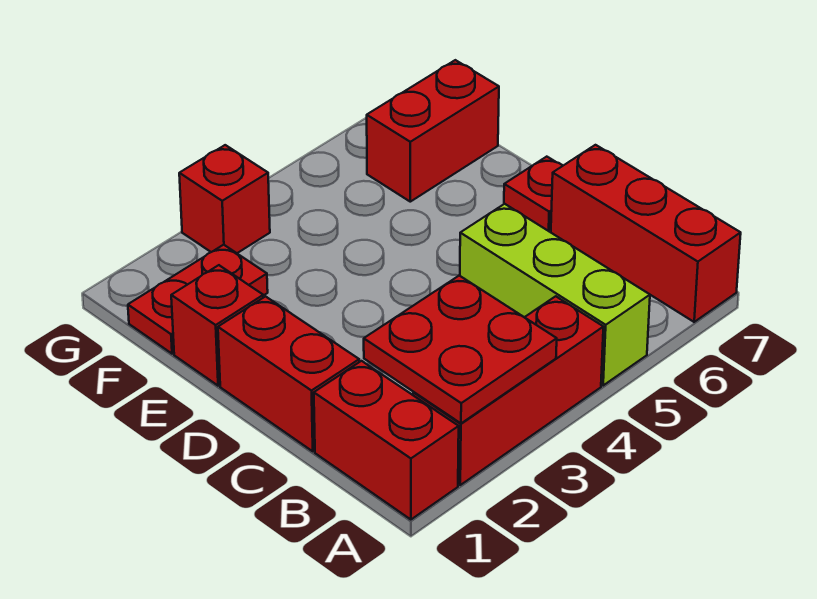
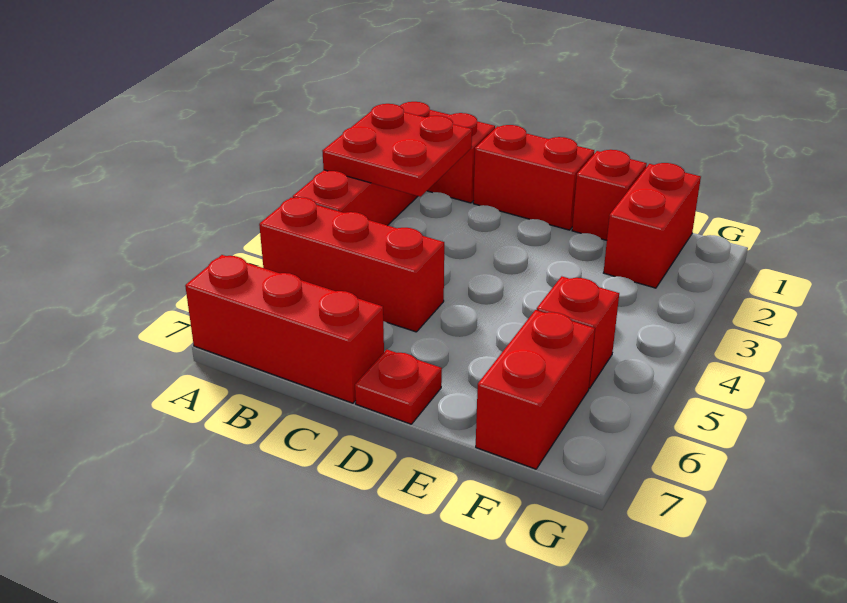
lime 1x3 brick [460,204,650,385] -> red 1x3 brick [259,197,444,332]
red 1x2 plate [128,245,268,354] -> red 1x2 brick [604,163,701,288]
red 1x1 brick [179,145,270,253] -> red 1x1 brick moved to [537,276,619,388]

